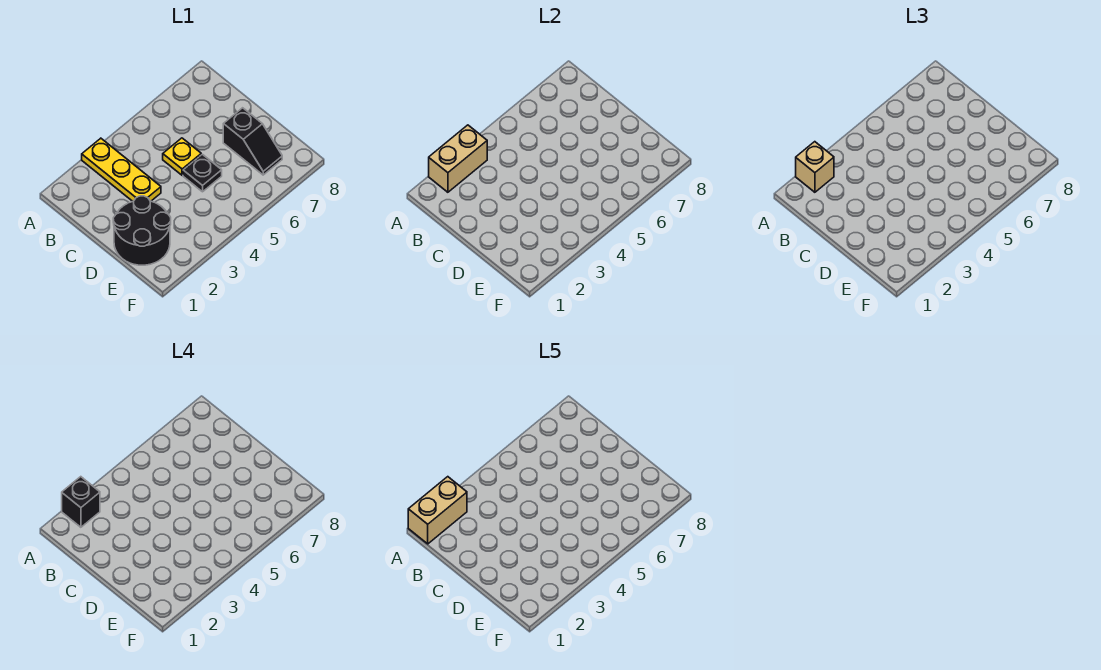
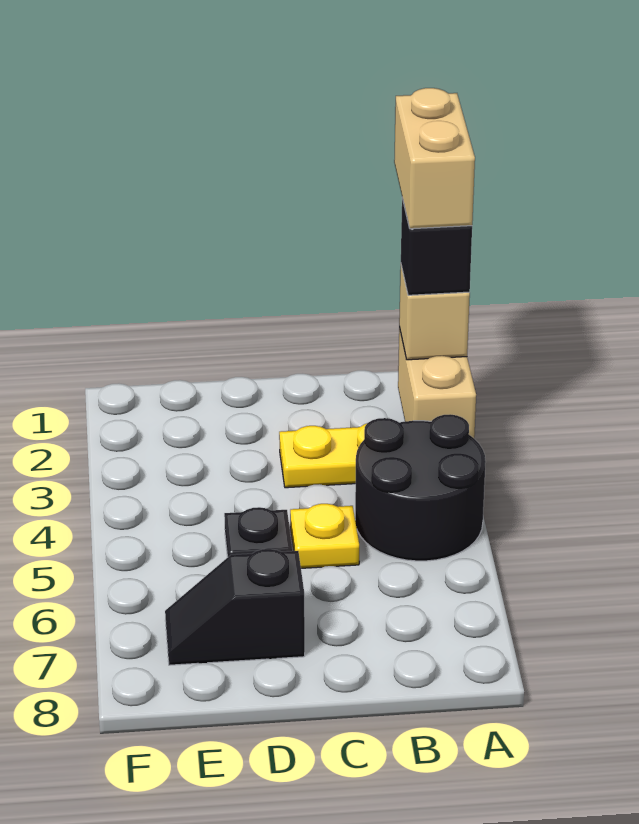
black 2x2 round brick [113,196,171,265] -> black 2x2 round brick moved to [355,414,486,561]

